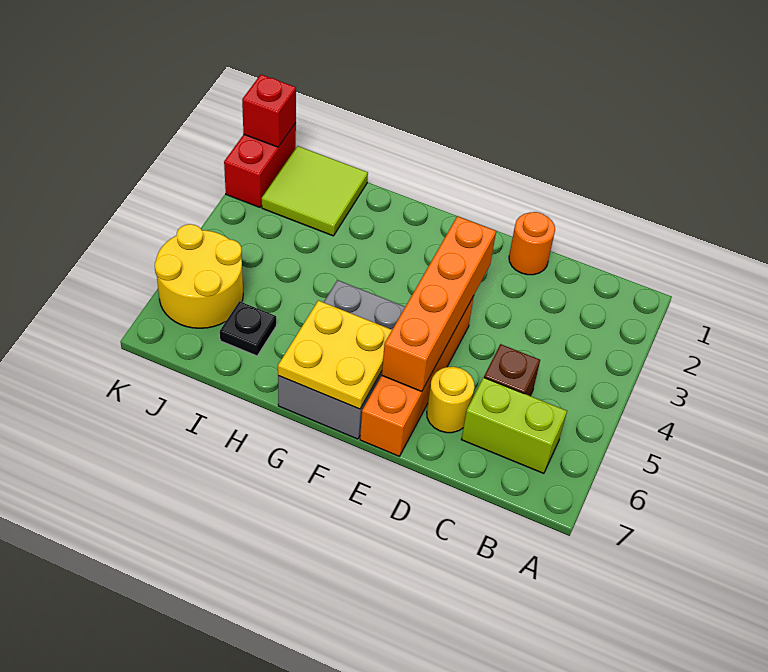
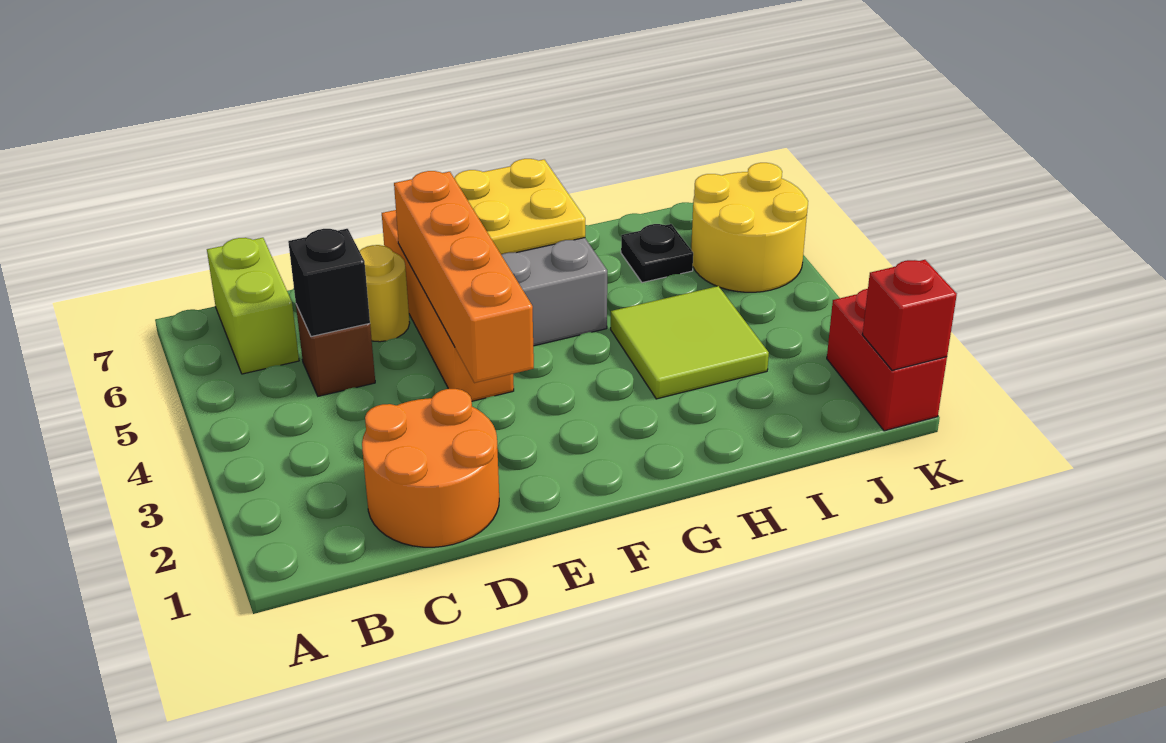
lime 1x2 brick [461,378,567,473] -> lime 1x2 brick turned to [207,238,299,374]
none -> black 1x1 brick [288,229,370,337]
orange 1x1 round brick [509,212,555,275] -> orange 2x2 round brick [362,389,499,547]
lime 2x2 tile [262,146,368,236] -> lime 2x2 tile moved to [611,286,769,399]

